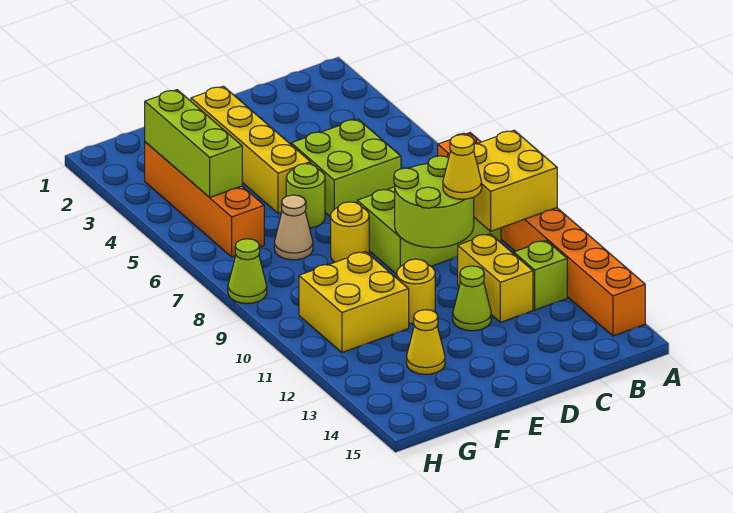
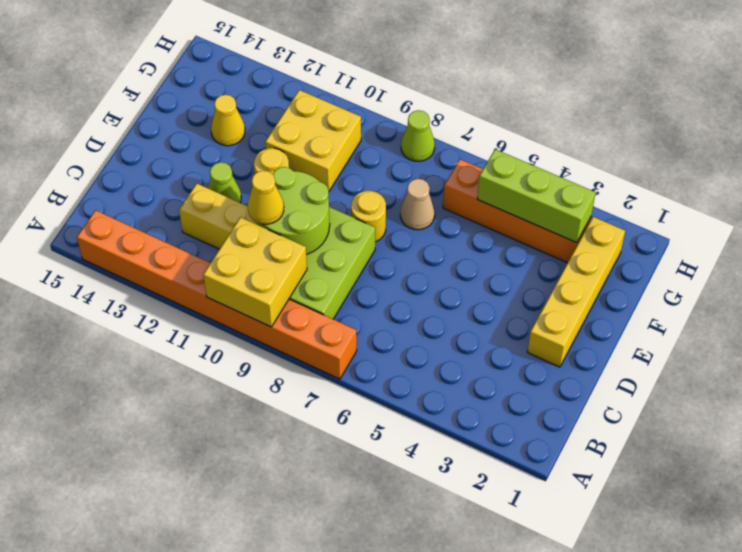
lime 1x1 brick [514,241,567,310] -> none
lime 2x2 brick [291,119,401,217] -> none
yellow 1x4 brick [191,86,311,213] -> yellow 1x4 brick turned to [528,217,625,367]
lime 1x1 round brick [286,164,325,228] -> none

